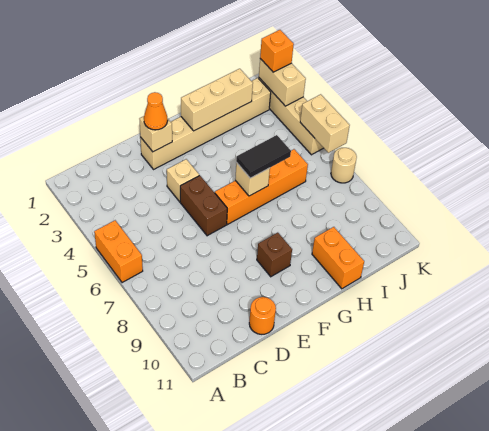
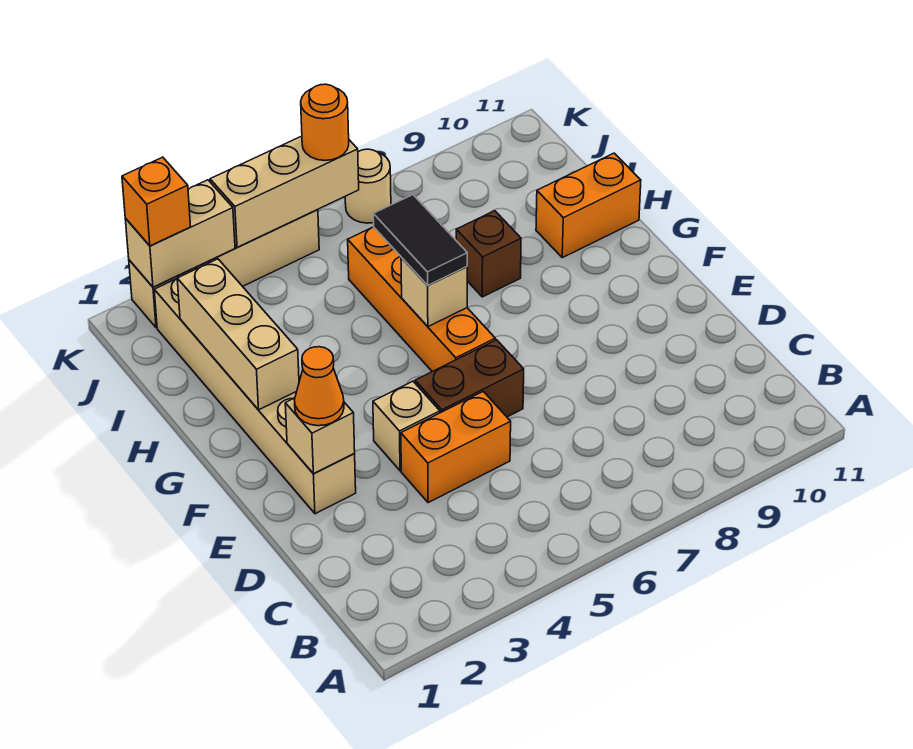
orange 1x2 brick [94,220,143,283] -> orange 1x2 brick moved to [401,391,511,503]
orange 1x1 round brick [249,297,276,334] -> orange 1x1 round brick moved to [301,84,349,161]
brown 1x1 brick [257,233,292,277] -> brown 1x1 brick moved to [456,211,521,297]
tan 1x2 brick [300,94,350,153] -> tan 1x3 brick [210,136,359,248]

